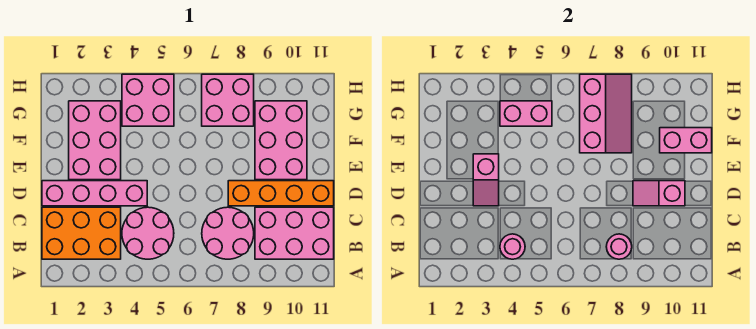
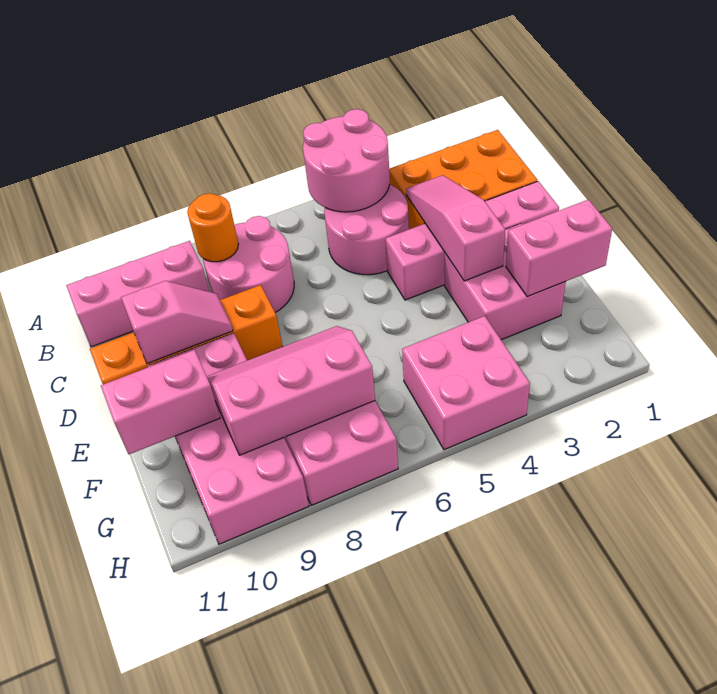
pink 1x1 round brick [500,234,525,259] -> pink 2x2 round brick [303,109,390,212]
pink 1x1 round brick [606,234,632,259] -> orange 1x1 round brick [187,193,238,262]
pink 2x3 brick [255,207,334,259] -> pink 1x3 brick [66,241,209,347]
pink 1x2 slope [473,154,499,206] -> pink 1x3 slope [406,175,505,281]
pink 2x3 brick [69,101,121,180] -> pink 2x2 brick [445,223,566,340]
pink 2x3 brick [255,101,307,180] -> pink 2x4 brick [148,333,309,544]
pink 2x3 slope [580,74,632,153] -> pink 2x3 slope turned to [207,326,375,455]
pink 1x2 brick [500,101,552,126] -> pink 1x2 brick moved to [506,200,612,297]

